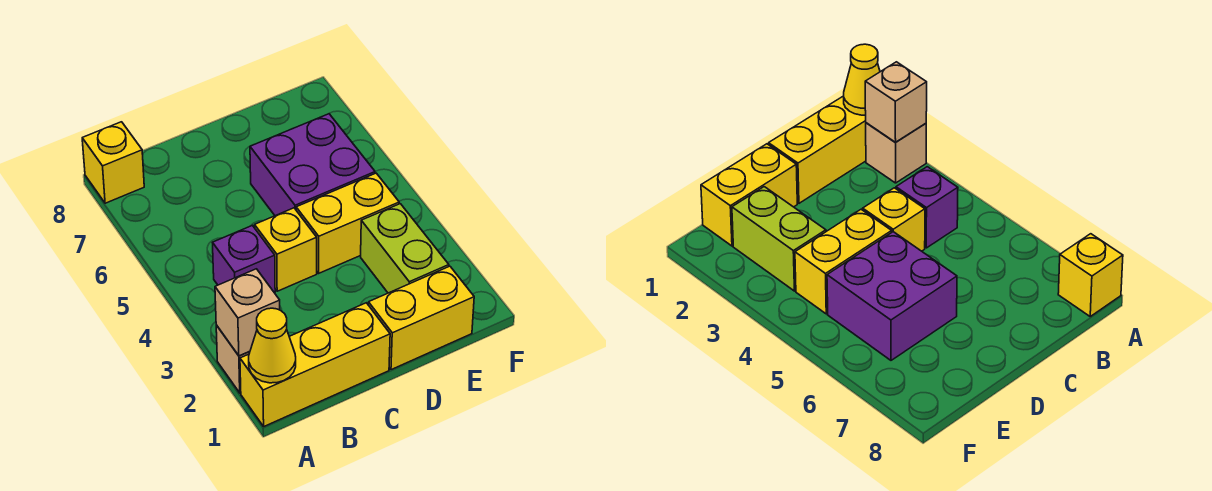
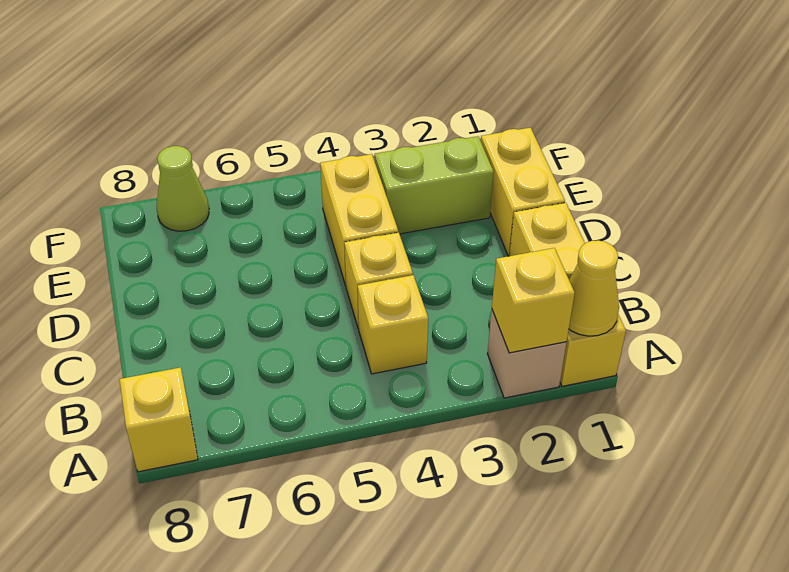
tan 1x1 brick [215,269,280,356] -> yellow 1x1 brick [492,248,575,353]
purple 1x1 brick [213,225,275,293] -> yellow 1x1 brick [358,275,428,374]
purple 2x2 brick [250,114,375,216] -> none
none -> lime 1x1 cone [157,146,209,231]

